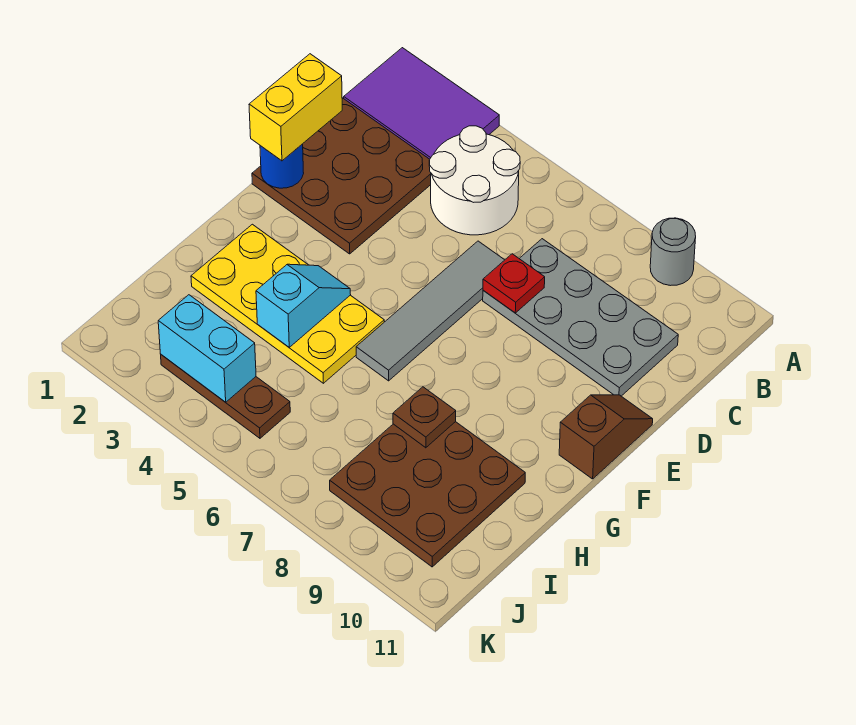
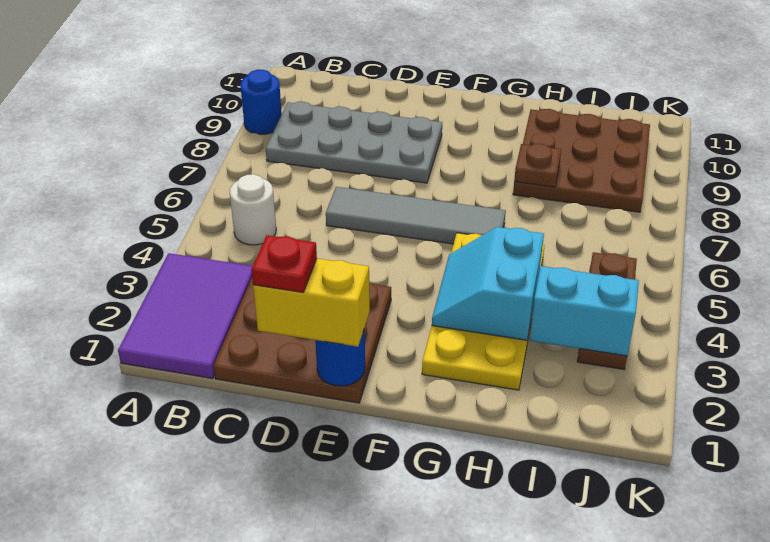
grey 1x1 round brick [650,218,696,286] -> blue 1x1 round brick [240,70,282,134]
white 2x2 round brick [429,126,520,235] -> white 1x1 round brick [230,174,276,245]
grey 2x4 plate [483,239,678,396] -> grey 2x4 plate turned to [266,102,442,183]
red 1x1 plate [483,254,545,313] -> red 1x1 plate moved to [252,235,317,292]
brown 1x2 slope [559,395,653,479] -> none
cyan 1x2 slope [256,264,351,347] -> cyan 2x2 slope [432,227,544,340]
cyan 1x2 brick [158,295,256,402] -> cyan 1x2 brick turned to [530,266,639,356]

